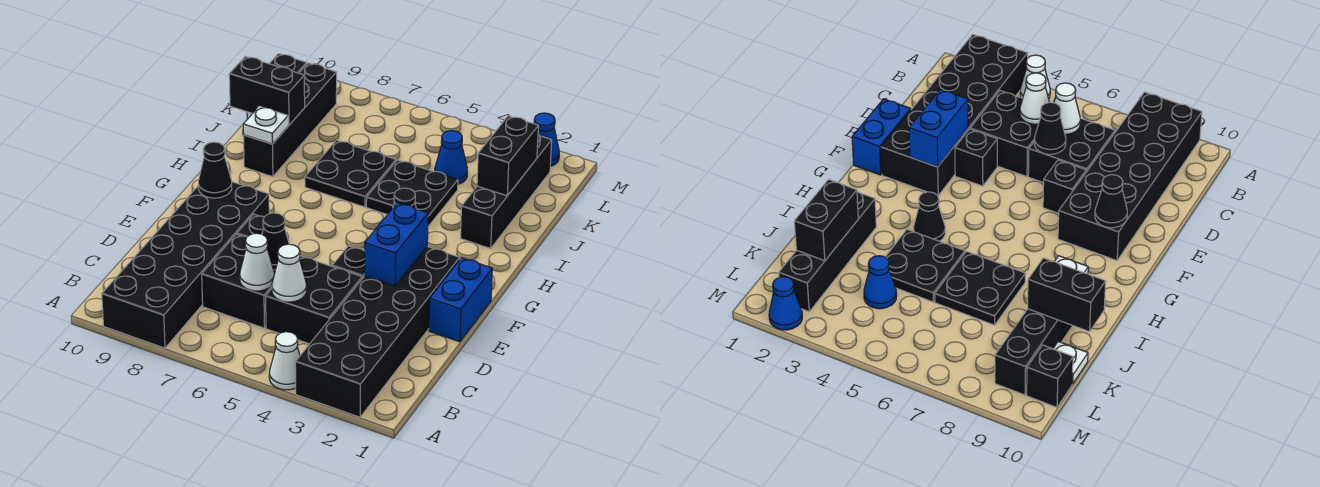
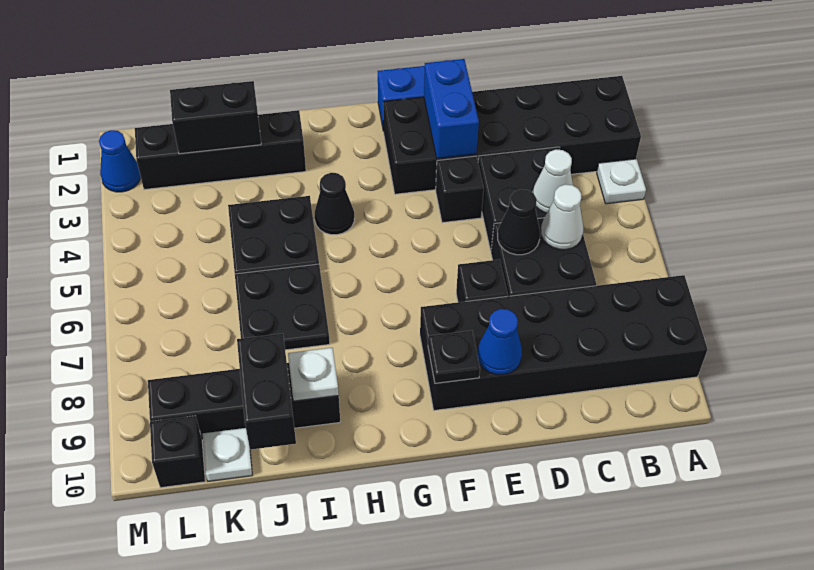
white 1x1 cone [269,332,300,390] -> white 1x1 plate [597,159,646,204]
blue 1x2 brick [364,203,428,286] -> blue 1x2 brick turned to [424,59,479,159]
black 1x1 cone [198,142,232,198] -> black 1x1 plate [428,331,480,383]
blue 1x1 cone [435,131,467,184] -> blue 1x1 cone moved to [477,309,522,375]

